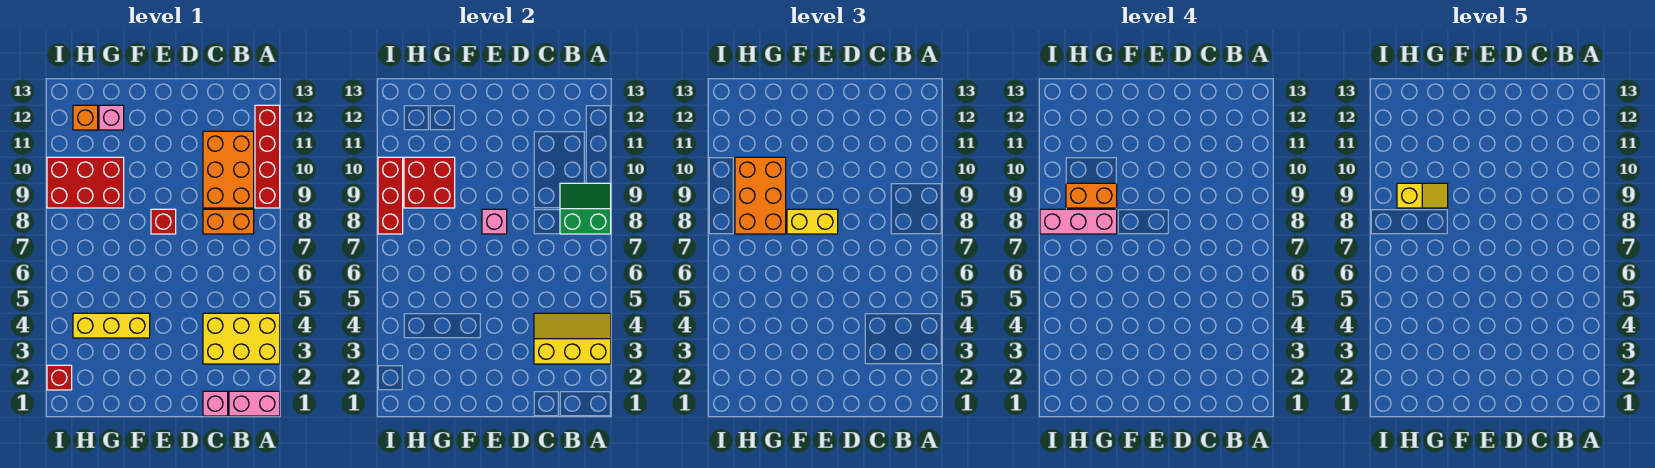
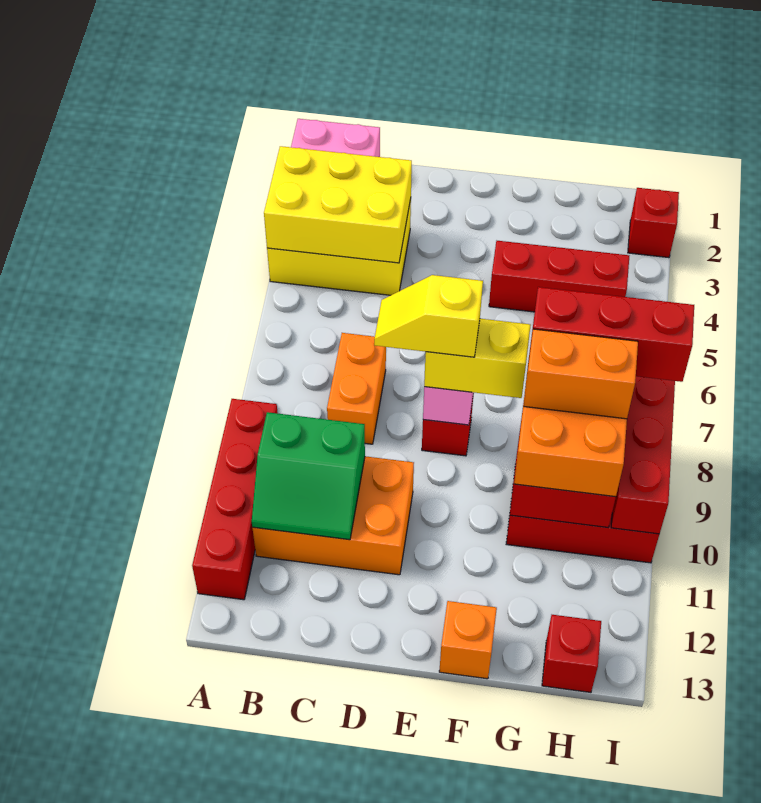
yellow 2x3 slope [534,313,611,364] -> yellow 2x3 brick [264,146,412,263]
green 2x2 slope [560,183,611,234] -> green 2x2 slope moved to [252,412,365,540]
orange 1x2 brick [203,209,254,234] -> orange 1x2 brick turned to [327,333,386,444]
orange 2x3 brick [203,131,254,208] -> orange 2x3 brick turned to [252,456,414,575]
pink 1x1 brick [203,391,228,416] -> none
yellow 1x3 brick [73,313,150,338] -> red 1x3 brick [489,241,629,312]
pink 1x3 brick [1040,209,1117,234] -> red 1x3 brick [529,287,694,382]
yellow 1x2 slope [1397,183,1448,208] -> yellow 1x2 slope moved to [374,275,483,357]
pink 1x1 brick [99,105,124,130] -> none
orange 1x1 brick [73,105,98,130] -> orange 1x1 brick moved to [439,601,497,679]
none -> red 1x1 brick [542,615,601,692]

